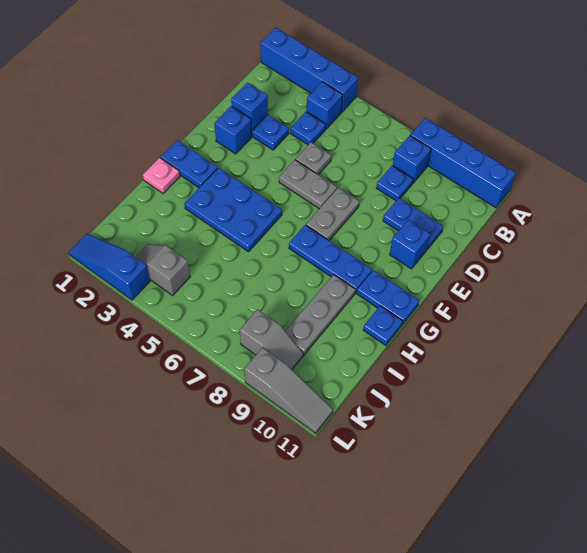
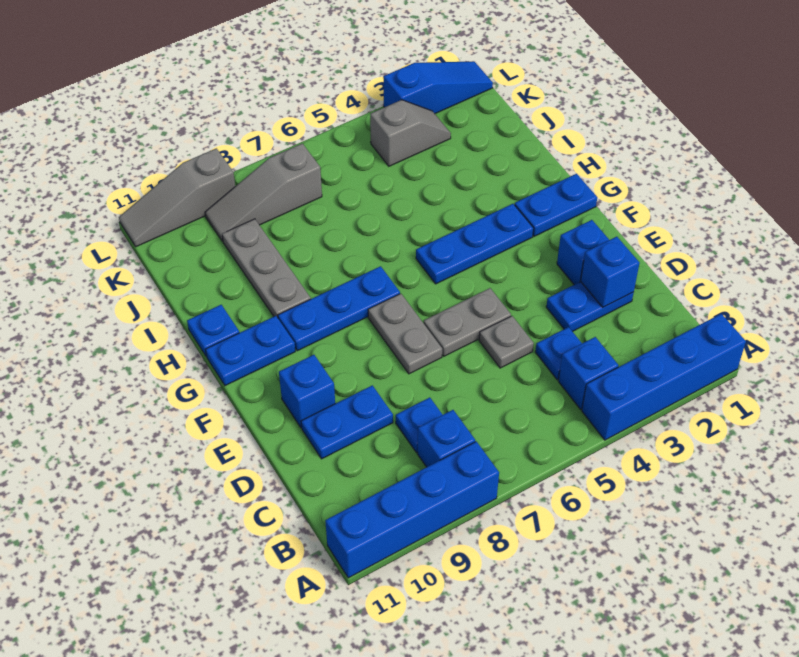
blue 2x3 plate [184,168,282,252] -> blue 1x3 plate [416,204,533,284]
pink 1x1 plate [143,158,180,193] -> none
grey 1x2 slope [240,310,303,369] -> grey 1x3 slope [205,143,322,241]

